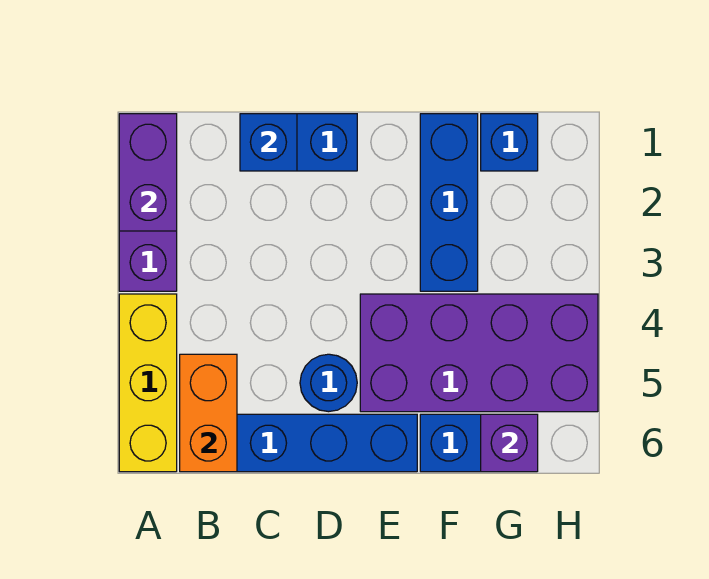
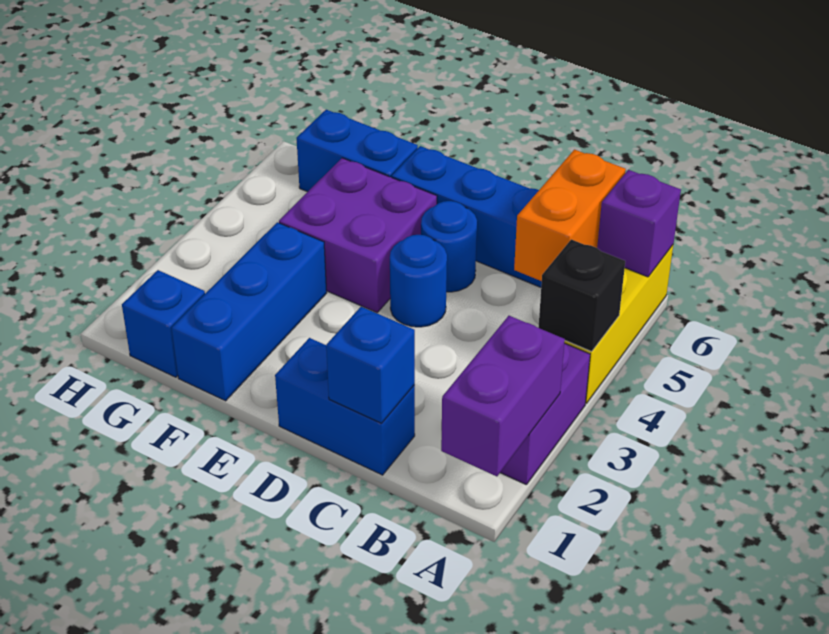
none -> black 1x1 brick [539,239,625,351]
none -> blue 1x1 round brick [390,235,447,327]
purple 2x4 brick [360,294,598,412] -> purple 2x2 brick [279,158,437,313]
purple 1x1 brick [481,414,538,472] -> purple 1x1 brick moved to [597,170,681,277]

